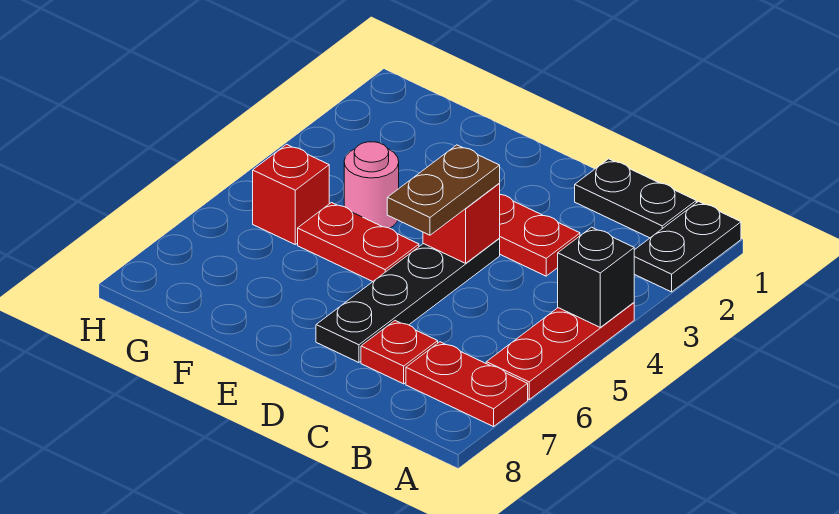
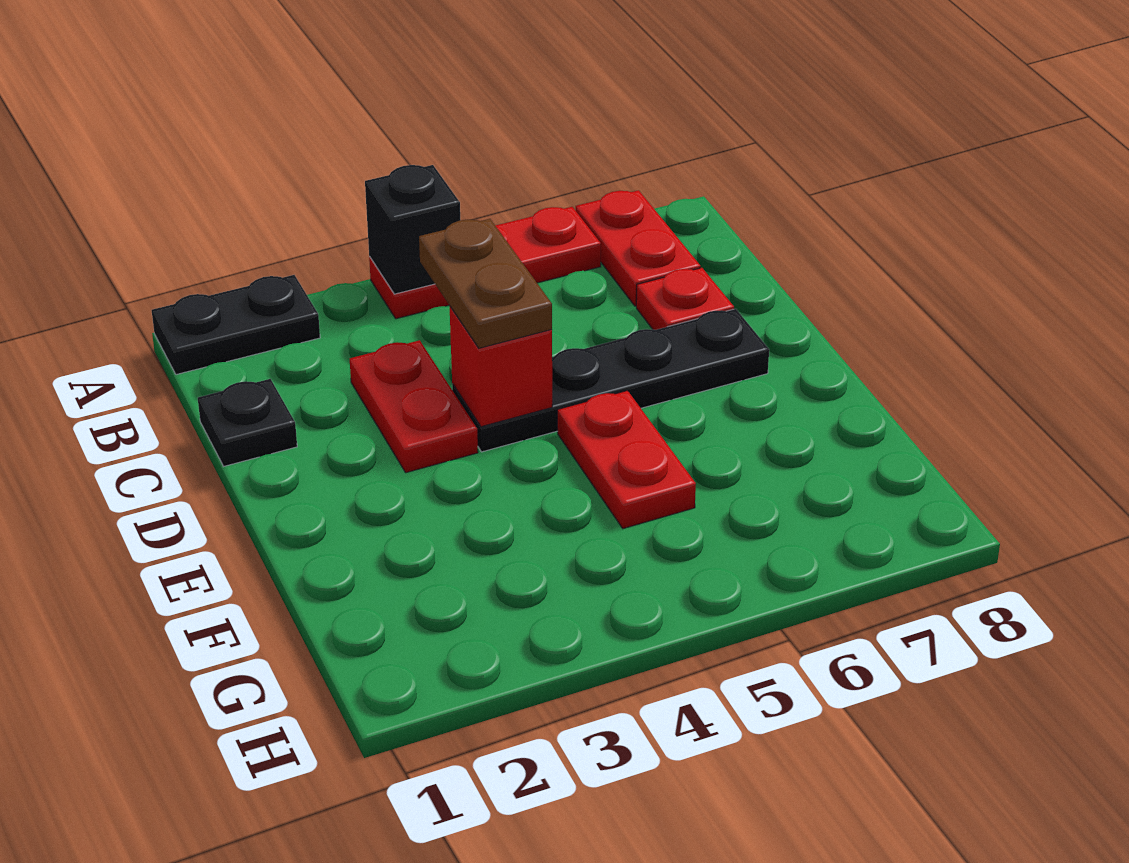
black 1x2 plate [575,159,696,238] -> black 1x1 plate [198,379,297,466]
brown 1x2 plate [387,145,500,235] -> brown 1x2 plate turned to [419,219,552,348]
pink 1x1 round brick [344,142,399,228] -> none
red 1x1 brick [253,145,329,244] -> none

